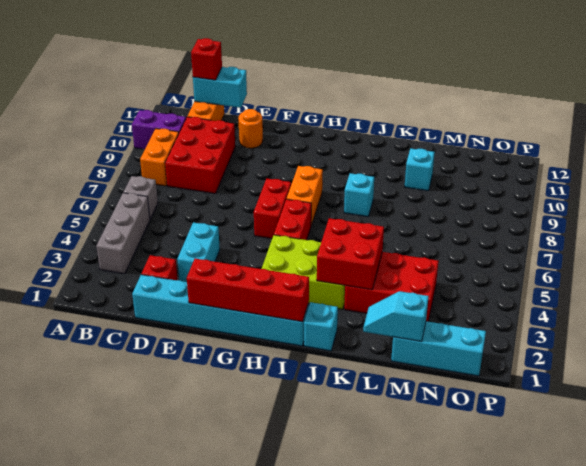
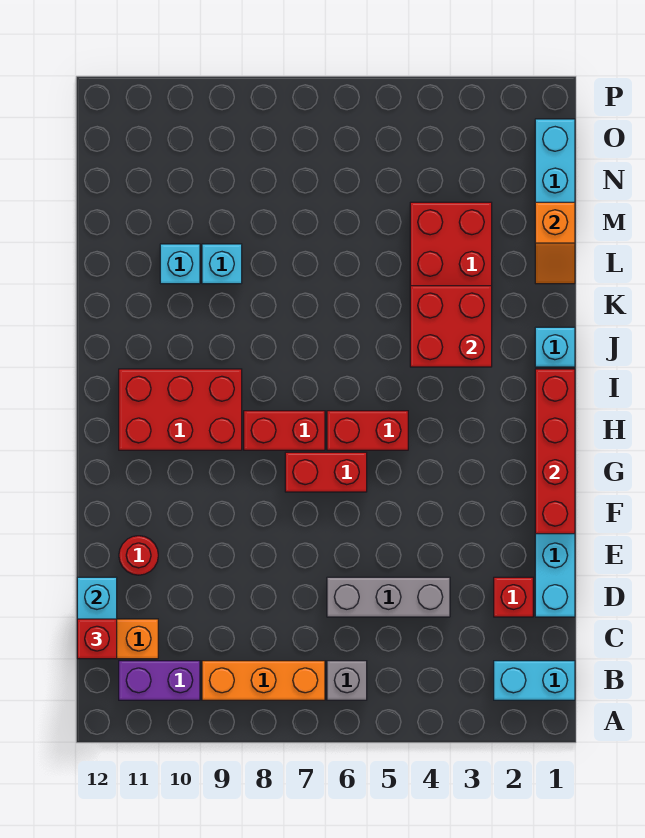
purple 1x2 brick [132,110,186,149] -> purple 1x2 brick turned to [119,661,200,700]
grey 1x3 brick [96,193,150,274] -> grey 1x3 brick moved to [327,577,450,617]
orange 1x2 brick [140,129,179,186] -> orange 1x3 brick [202,661,325,700]
red 2x3 brick [165,117,235,193] -> red 2x3 brick moved to [119,369,242,450]
cyan 1x2 brick [177,222,220,282] -> cyan 1x2 brick moved to [494,661,575,700]
orange 1x1 round brick [238,109,263,148] -> red 1x1 round brick [119,536,158,575]
lime 2x3 brick [262,235,345,309] -> none
orange 1x2 brick [287,166,323,225] -> red 1x2 brick [244,411,325,450]
cyan 1x1 brick [344,173,374,217] -> cyan 1x1 brick moved to [202,244,242,284]
cyan 1x2 slope [363,291,429,342] -> orange 1x2 slope [535,202,575,284]

